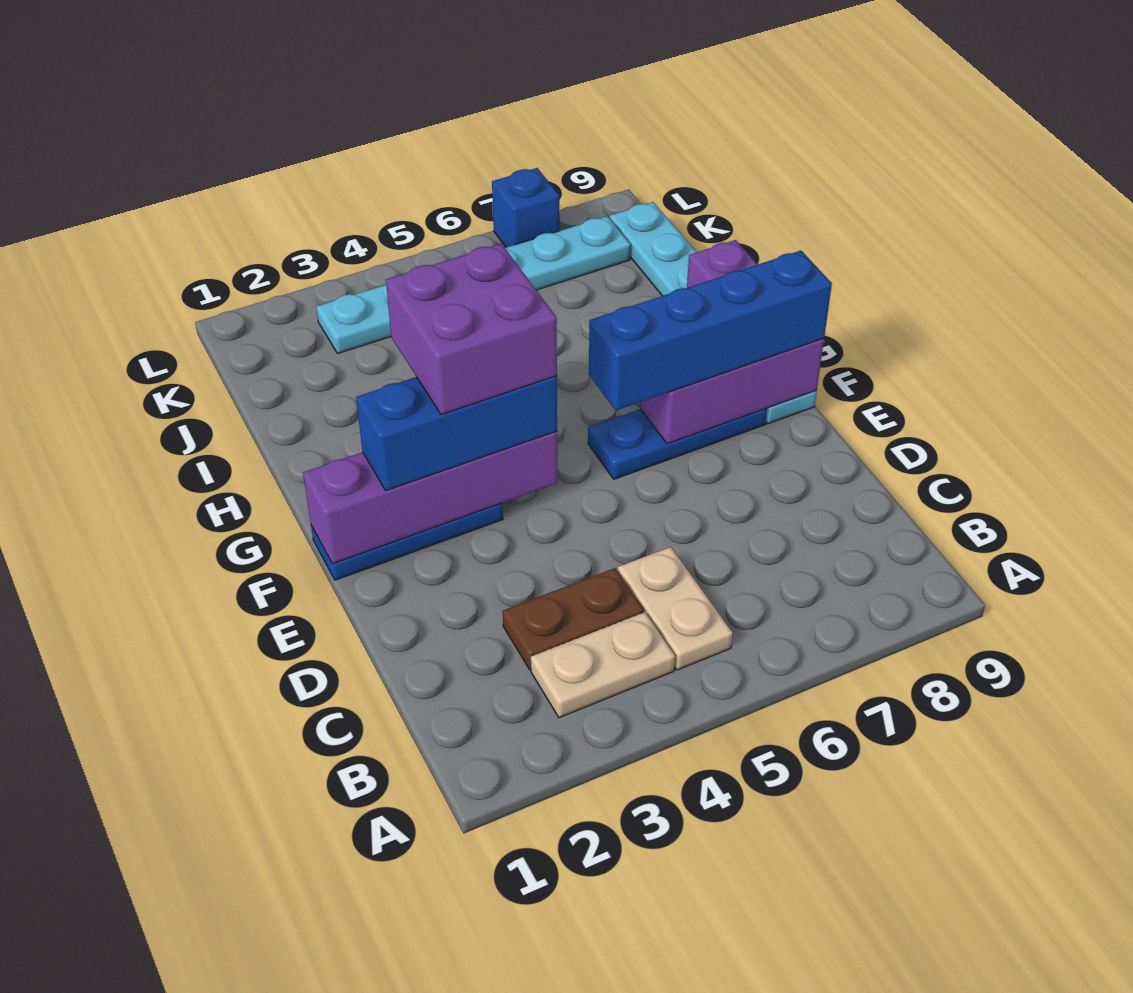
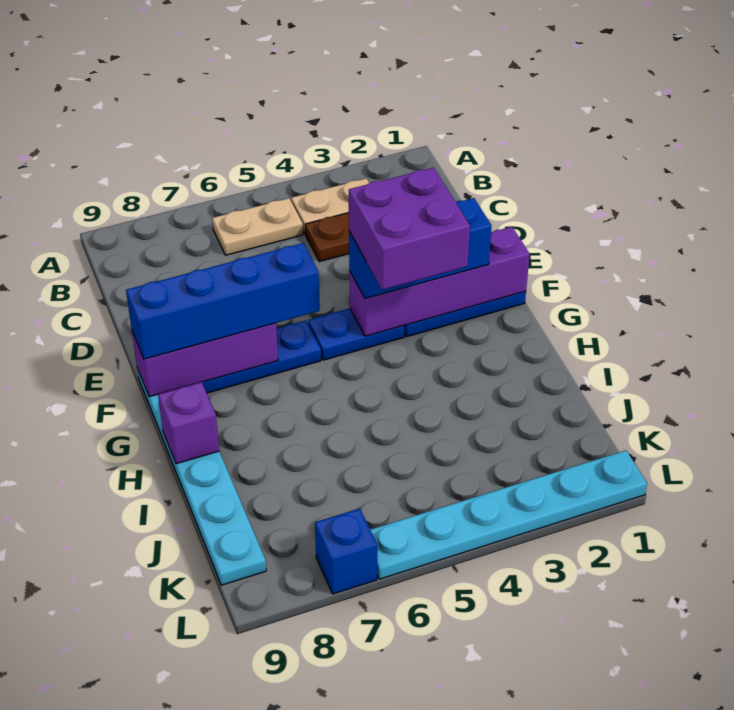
tan 1x2 plate [618,547,733,670] -> tan 1x2 plate turned to [212,198,303,255]
none -> blue 1x2 plate [308,308,404,360]
cyan 1x6 plate [316,216,631,354] -> cyan 1x6 plate moved to [370,450,647,579]

